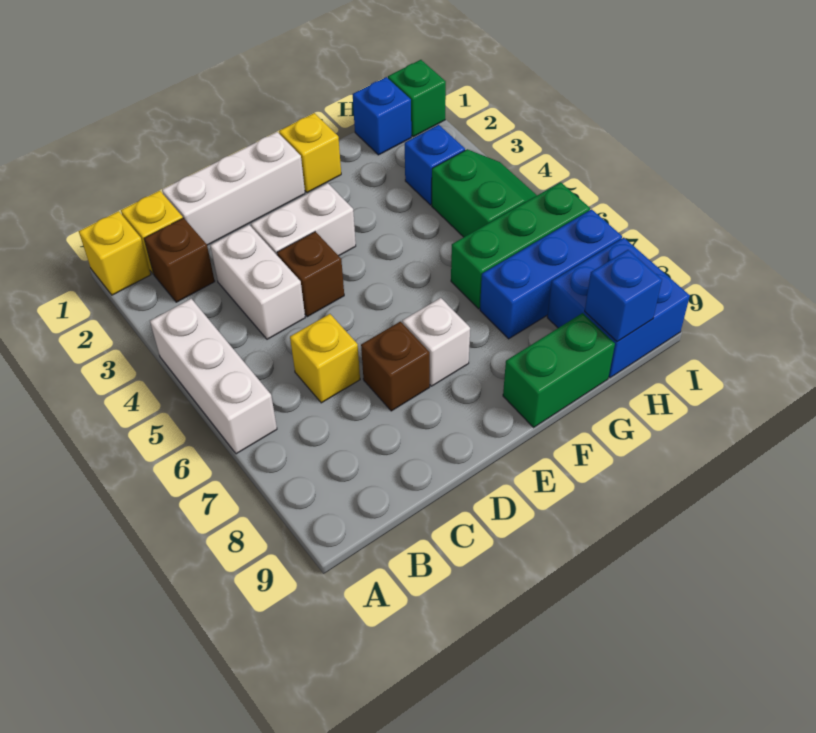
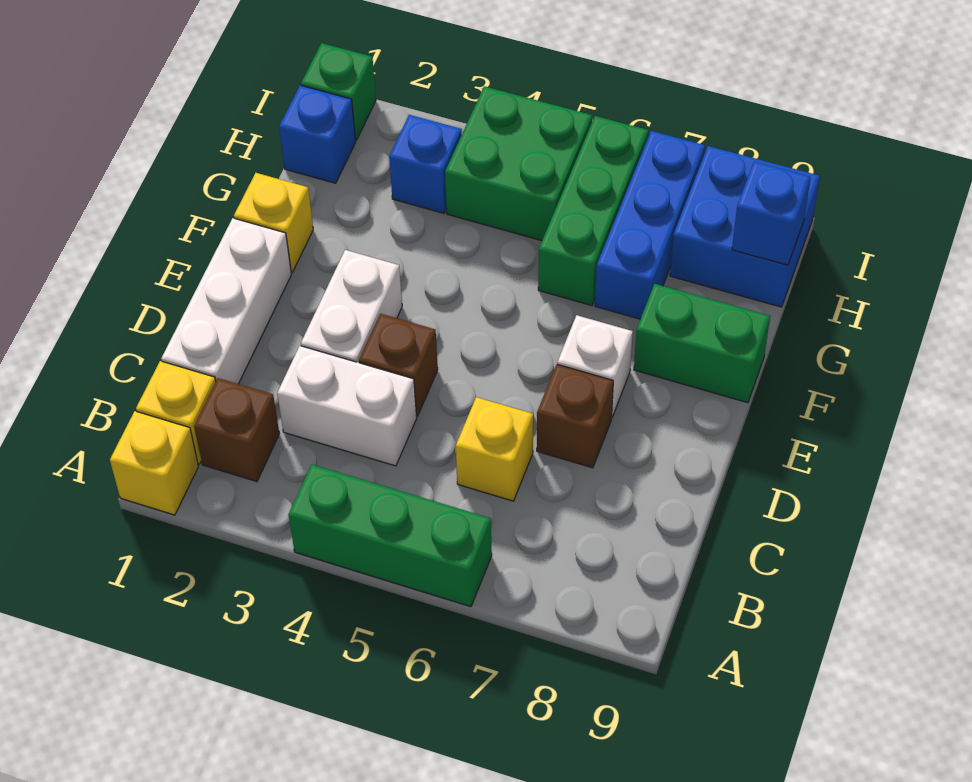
white 1x3 brick [150,299,277,454] -> green 1x3 brick [289,464,492,607]
green 1x2 brick [503,313,615,427] -> green 1x2 brick turned to [634,284,770,403]
green 2x2 slope [432,149,537,237] -> green 2x2 brick [445,86,592,241]

